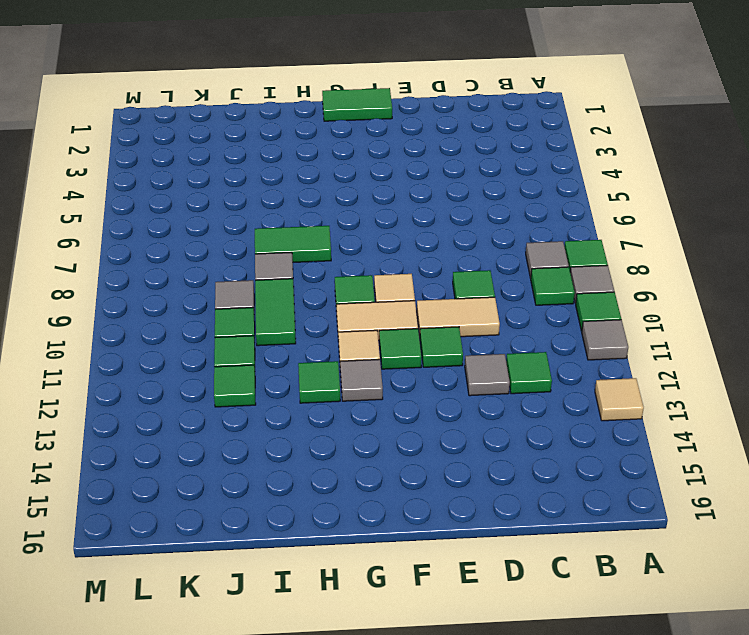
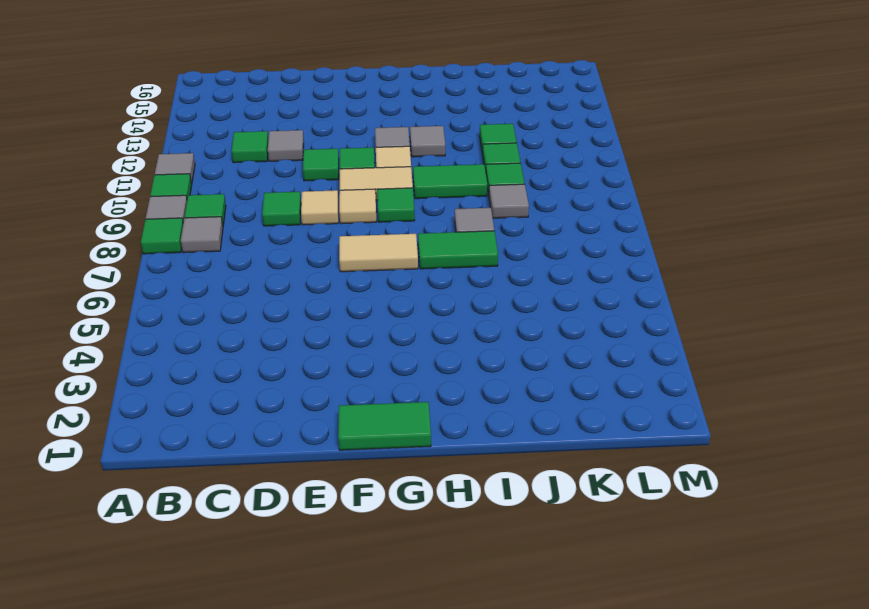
tan 1x1 tile [595,378,644,421] -> tan 1x1 tile moved to [301,190,338,225]
tan 1x2 tile [417,297,500,337] -> tan 1x2 tile moved to [339,234,418,272]
green 1x1 tile [298,361,340,403] -> grey 1x1 tile [410,126,445,157]
green 1x2 tile [255,279,296,346] -> green 1x2 tile turned to [413,164,487,199]

